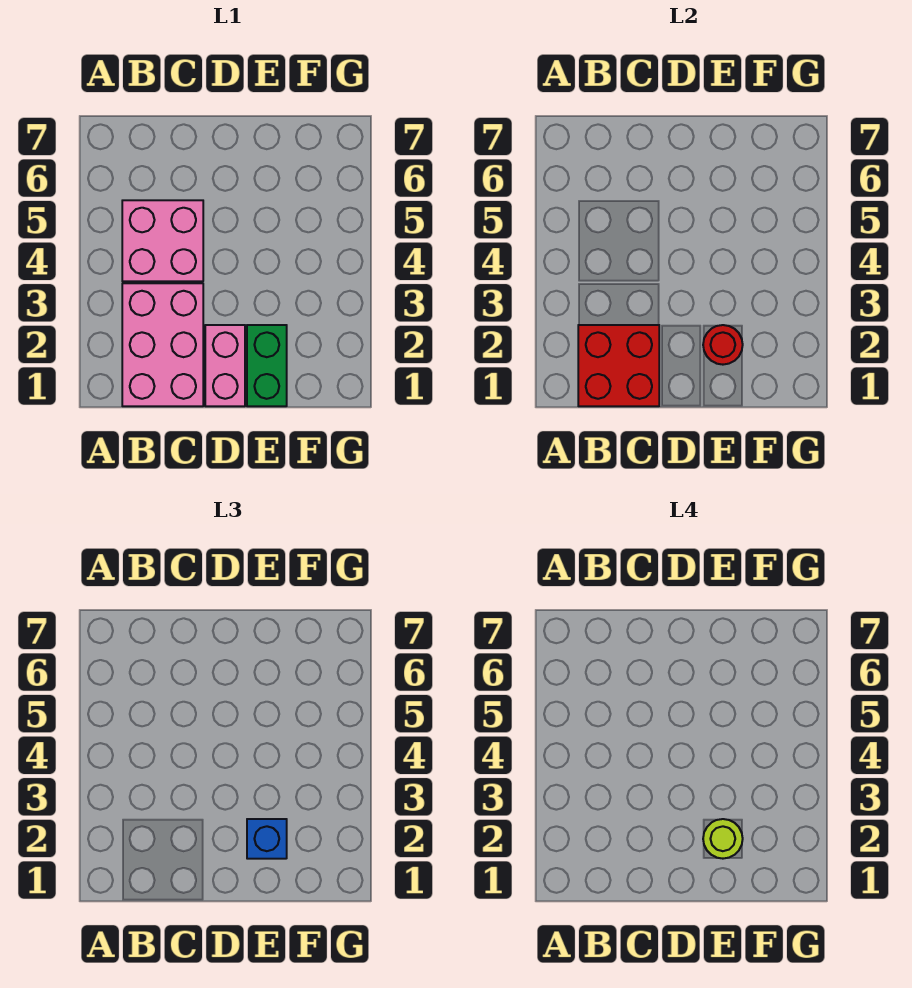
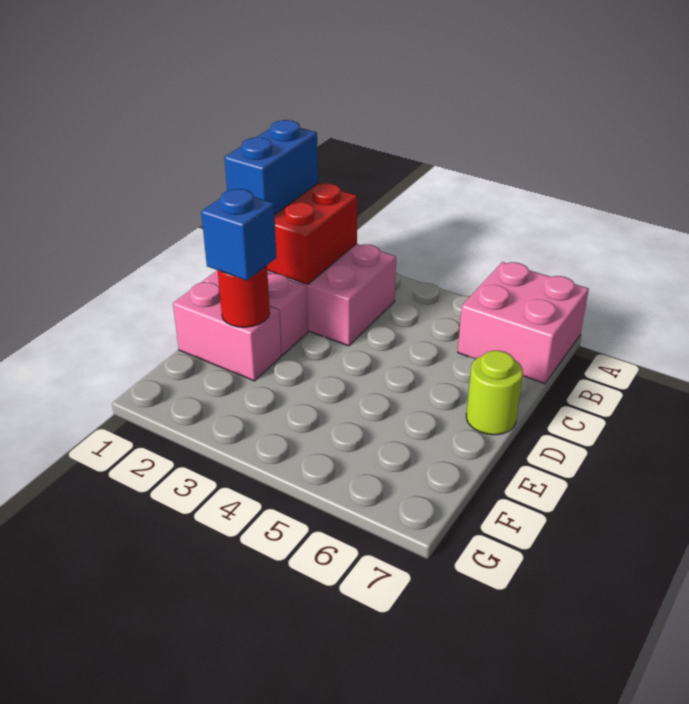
none -> blue 1x2 brick [224,120,318,215]
pink 2x2 brick [122,200,203,281] -> pink 2x2 brick moved to [458,262,589,384]
green 1x2 brick [247,325,287,406] -> pink 1x2 brick [173,282,281,381]
lime 1x1 round brick [703,819,743,859] -> lime 1x1 round brick moved to [466,351,523,435]

